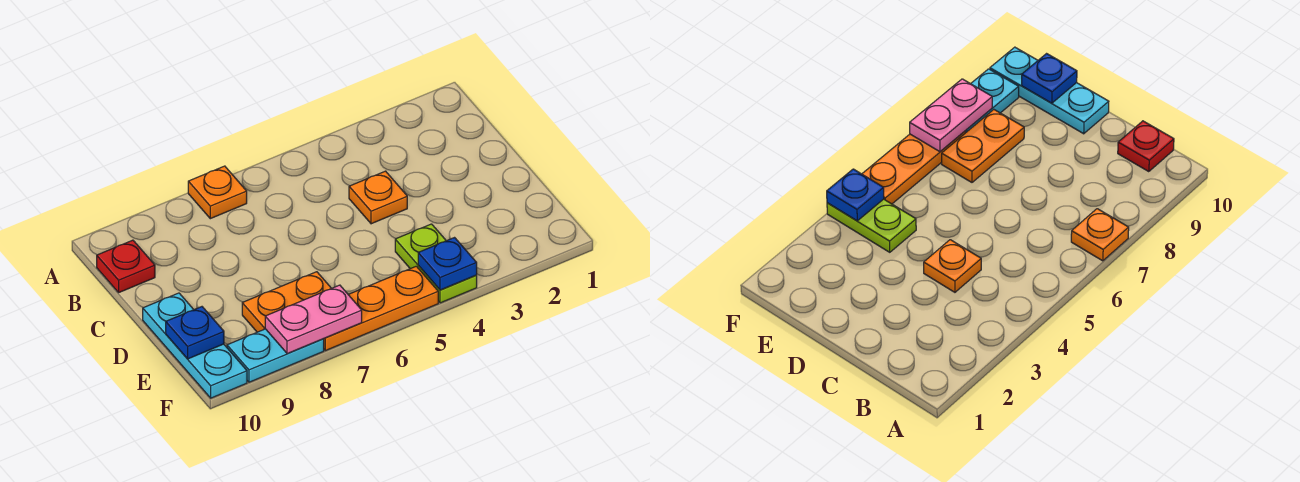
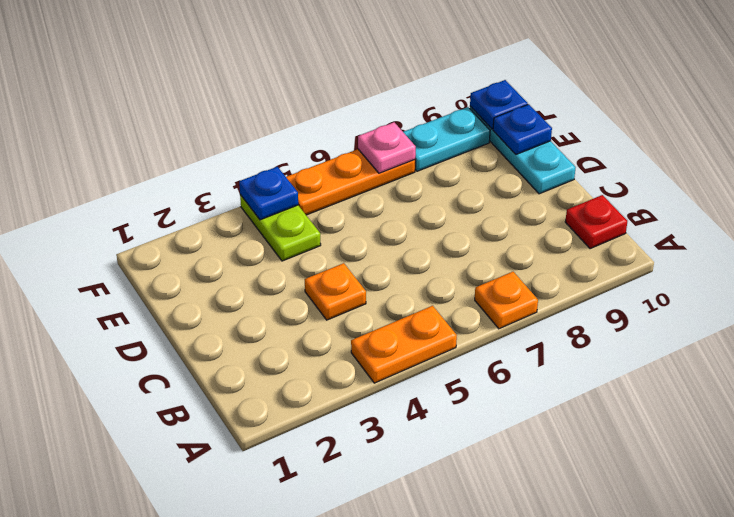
orange 1x2 plate [242,272,331,332] -> orange 1x2 plate moved to [351,306,457,383]
pink 1x2 plate [265,285,362,354] -> pink 1x1 plate [358,122,416,173]
none -> blue 1x1 plate [470,80,528,129]

